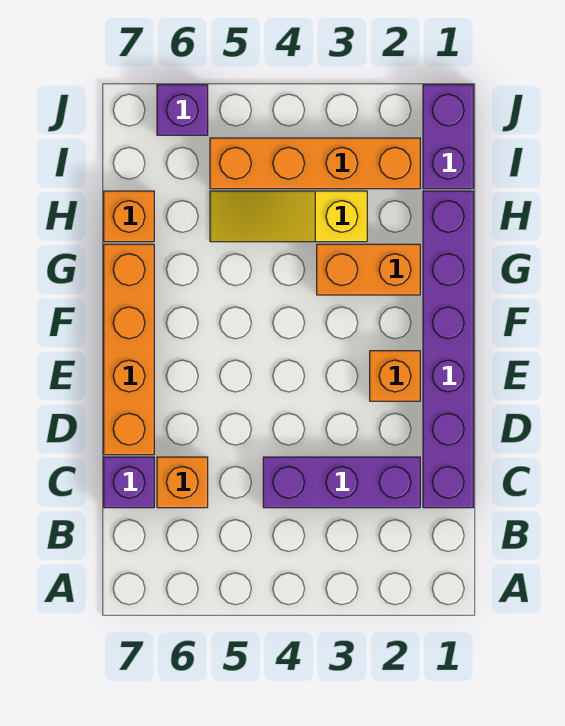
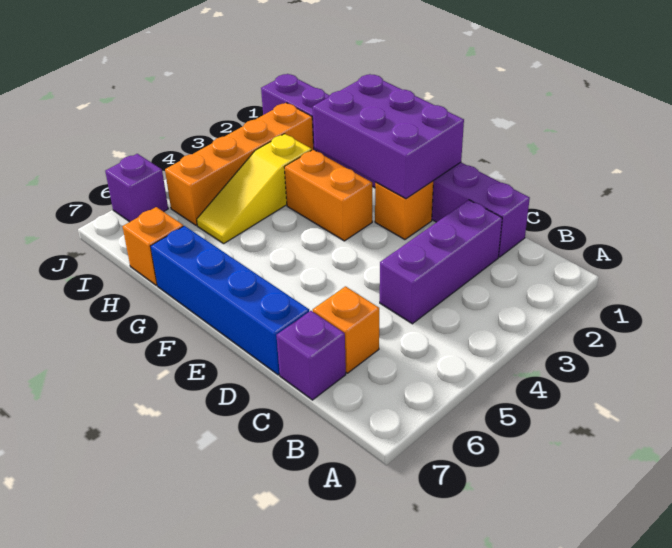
orange 1x4 brick [104,244,154,455] -> blue 1x4 brick [150,226,309,375]
none -> purple 2x3 brick [313,74,464,199]
orange 1x2 brick [317,244,420,295] -> orange 1x2 brick turned to [284,150,372,241]

